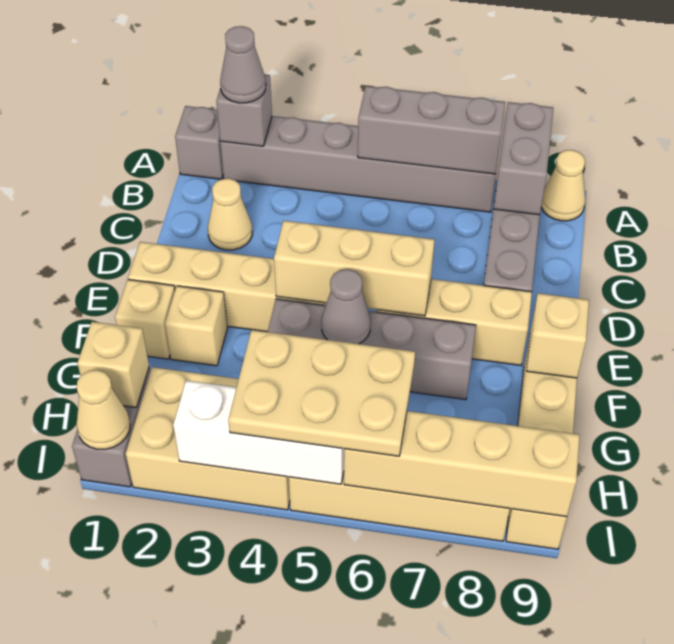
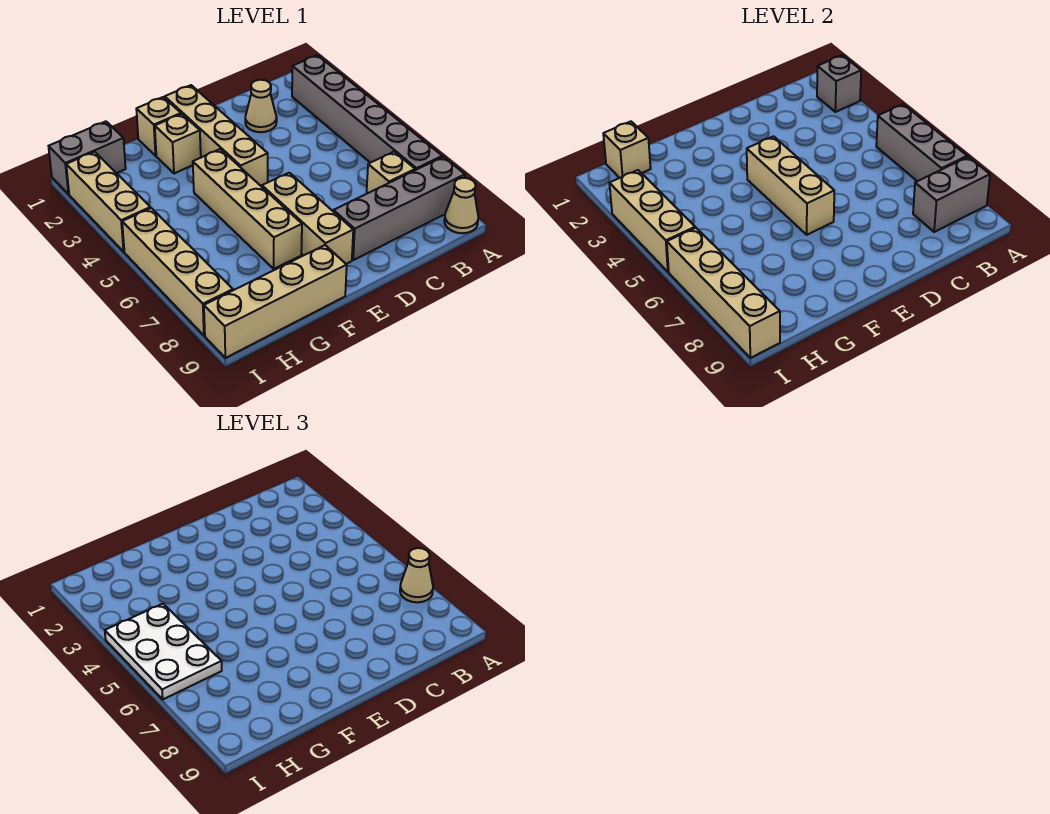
grey 1x1 brick [175,106,223,179] -> none
grey 1x1 cone [220,26,266,103] -> none
grey 1x4 brick [268,299,476,400] -> tan 1x4 brick [193,149,302,269]
grey 1x1 cone [322,269,371,344] -> none
tan 1x1 brick [527,293,589,378] -> tan 1x1 brick moved to [366,152,415,194]
tan 2x3 brick [126,367,290,510] -> tan 1x3 brick [66,152,150,252]
tan 2x3 plate [228,330,415,456] -> white 2x3 plate [105,604,222,699]
tan 1x1 cone [76,370,130,449] -> tan 1x1 cone moved to [400,548,433,602]
white 1x3 brick [173,381,344,484] -> tan 1x3 brick [609,170,695,272]

